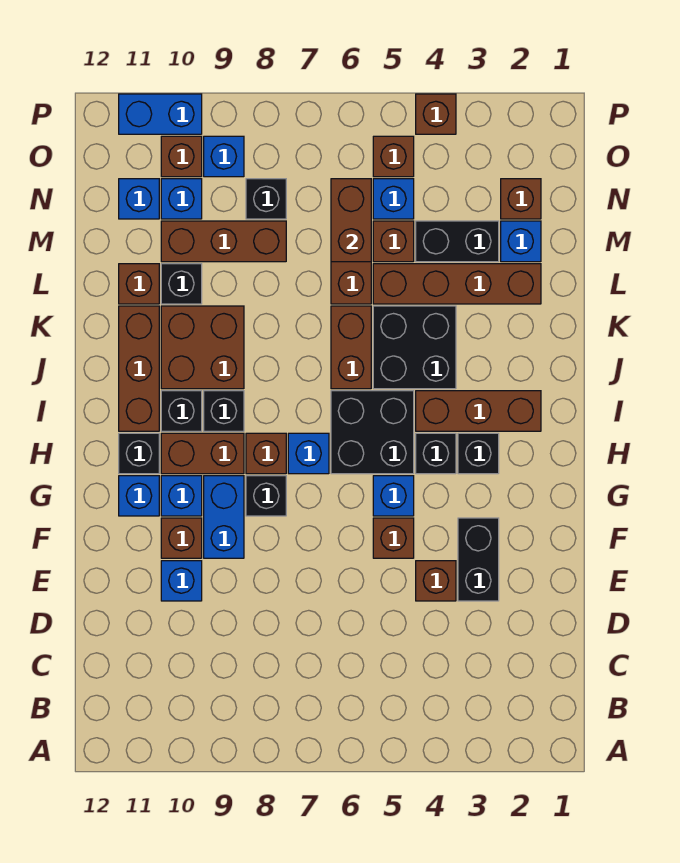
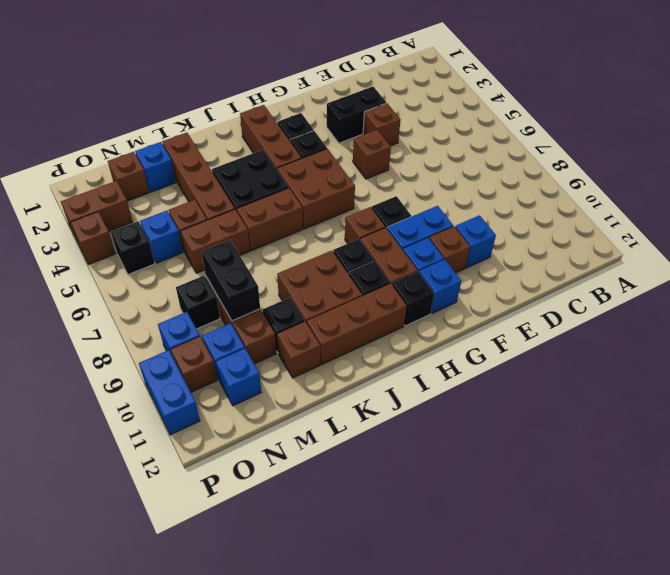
blue 1x1 brick [373,476,414,516] -> none
black 2x2 brick [331,391,414,474] -> brown 2x2 brick [277,149,355,229]
blue 1x1 brick [288,433,329,474] -> none
black 1x2 brick [416,221,499,262] -> black 1x2 brick moved to [202,240,260,321]
brown 1x2 brick [331,179,371,262] -> brown 1x2 brick moved to [61,181,133,240]
brown 1x1 brick [373,136,414,177] -> black 1x1 brick [111,222,155,275]

